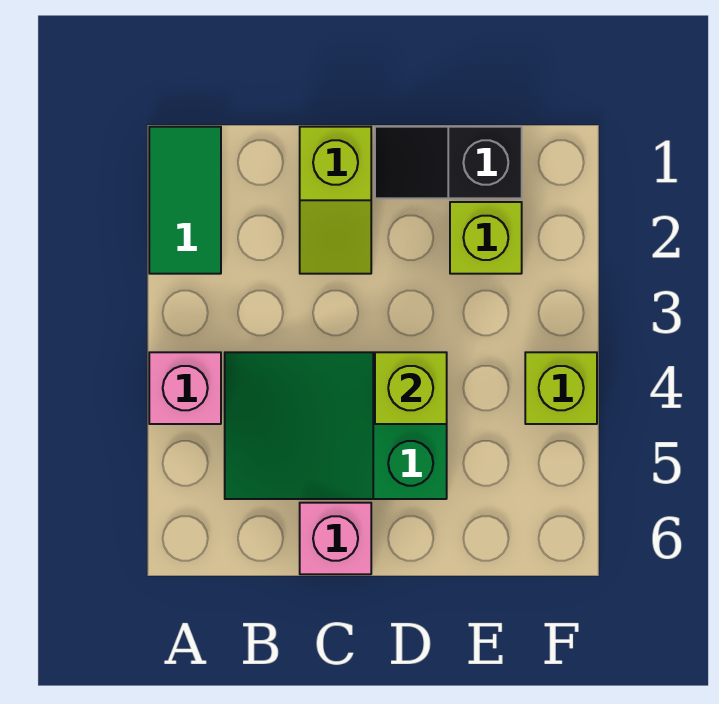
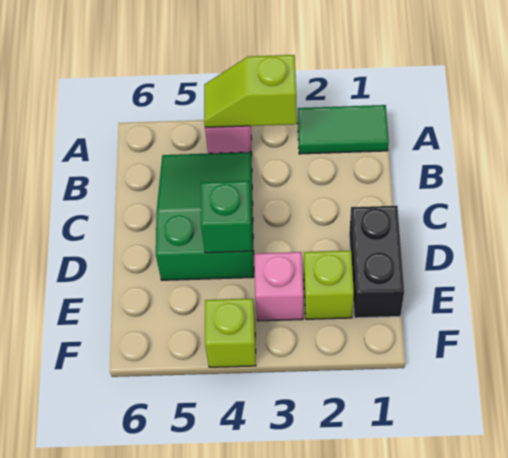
lime 1x2 slope [300,127,371,274] -> lime 1x2 slope moved to [204,55,297,127]
pink 1x1 brick [300,503,371,574] -> pink 1x1 brick moved to [254,252,303,321]
black 1x2 slope [375,127,522,198] -> black 1x2 brick [349,206,404,318]
lime 1x1 brick [375,352,447,424] -> green 1x1 brick [201,181,252,253]

